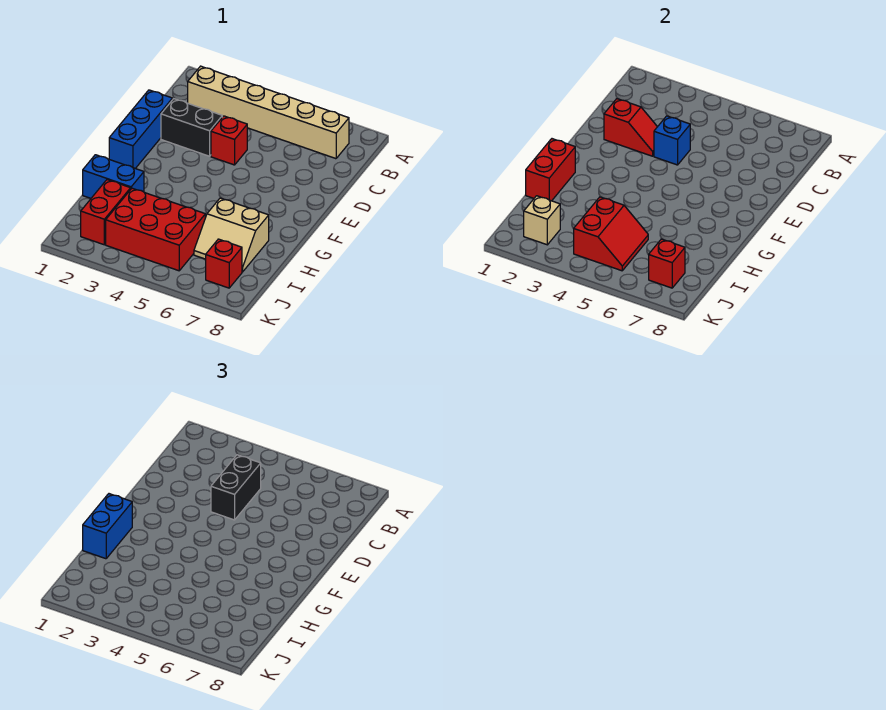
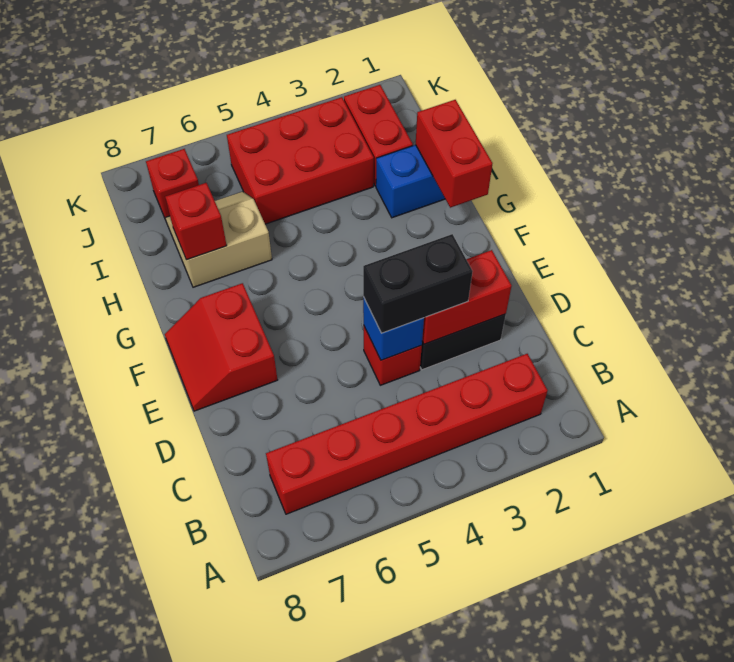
tan 1x6 brick [188,66,349,159] -> red 1x6 brick [266,354,548,514]
black 1x2 brick [211,455,261,520] -> black 1x2 brick turned to [363,234,473,333]
blue 1x3 brick [109,90,172,168] -> none
red 1x2 slope [604,99,657,156] -> red 1x2 brick [422,250,511,344]
blue 1x2 brick [83,494,132,559] -> none
red 2x2 slope [574,197,648,271] -> red 2x2 slope moved to [165,283,277,411]
tan 1x1 brick [524,196,560,245] -> none
red 1x1 brick [649,239,685,288] -> red 1x1 brick moved to [165,183,227,260]

